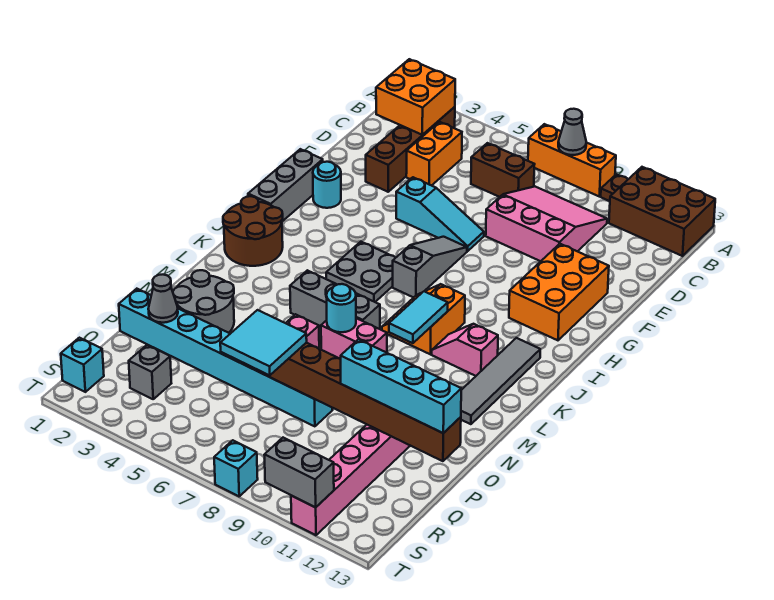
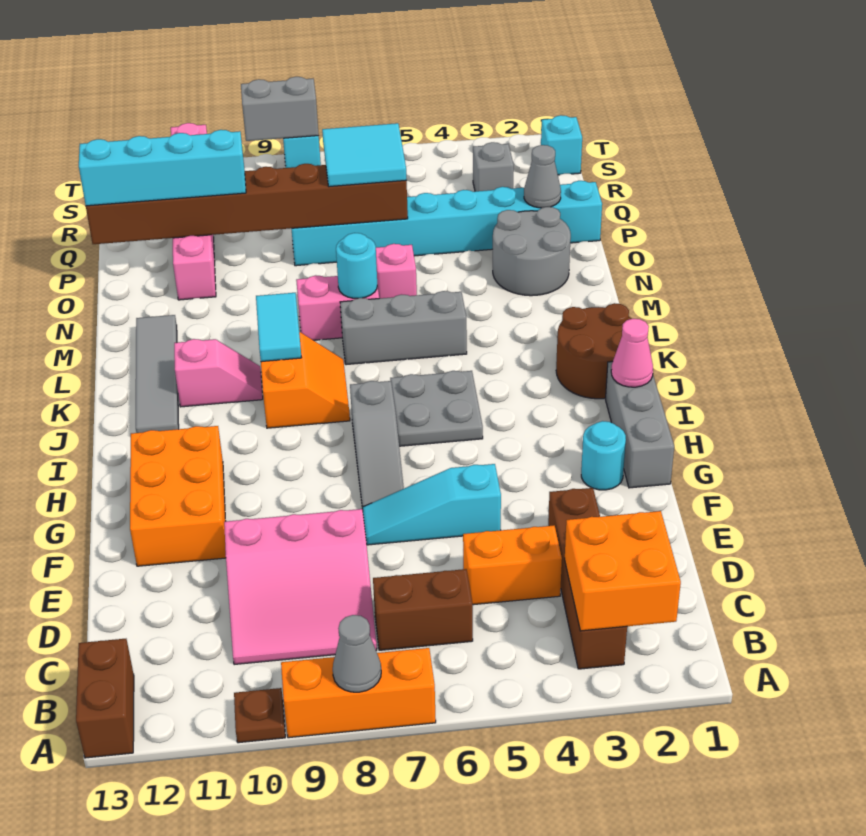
brown 2x3 brick [609,167,715,256] -> brown 1x2 brick [76,639,134,758]
orange 1x2 brick [406,122,462,186] -> orange 1x2 brick turned to [463,526,562,605]
none -> pink 1x1 cone [611,319,653,387]
grey 1x2 brick [264,438,334,507] -> grey 1x2 brick moved to [241,77,319,141]

